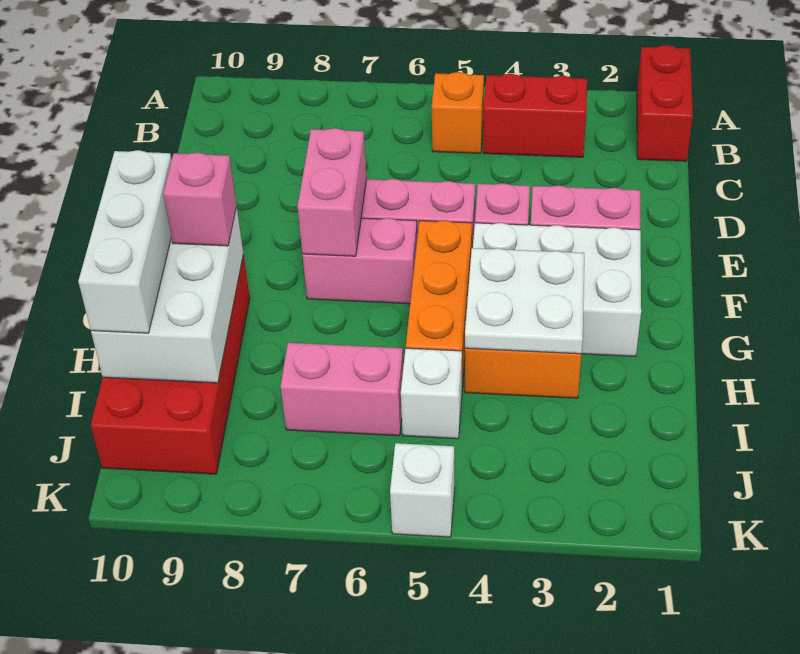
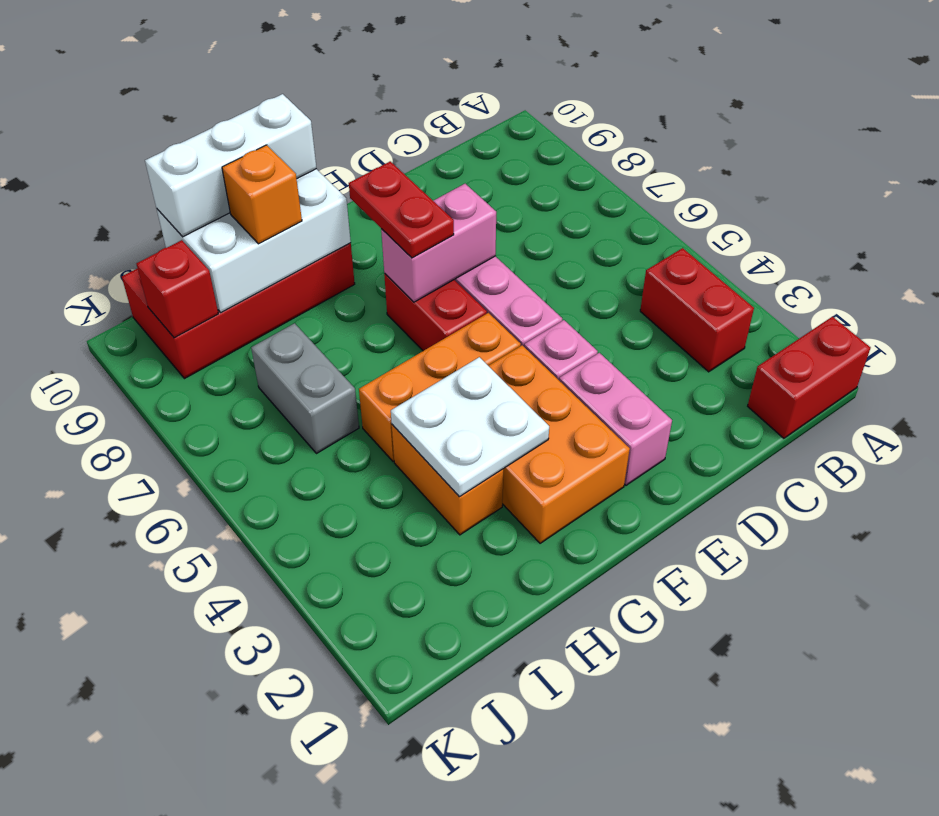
orange 1x1 brick [432,72,484,153] -> orange 1x1 brick moved to [222,145,302,244]
white 2x3 brick [473,223,641,357] -> orange 2x3 brick [489,345,630,543]
pink 1x2 brick [302,218,417,304] -> red 1x2 brick [384,274,487,351]
none -> red 1x2 plate [349,161,454,258]
pink 1x1 brick [163,153,237,246] -> none
white 1x1 brick [401,348,462,439] -> none
pink 1x2 brick [281,343,403,436] -> grey 1x2 brick [251,323,359,454]
none -> red 1x1 brick [136,240,218,338]
white 1x1 brick [390,443,455,537] -> none

